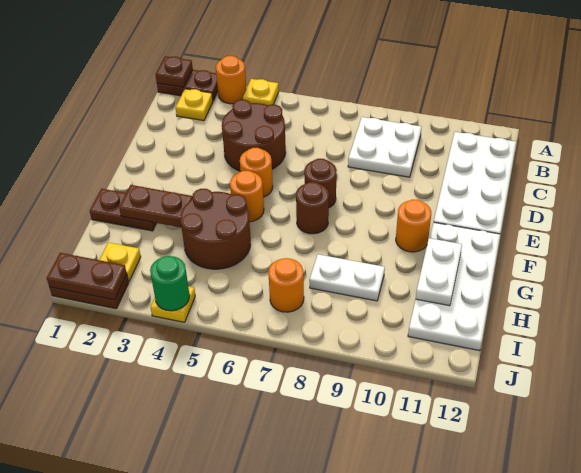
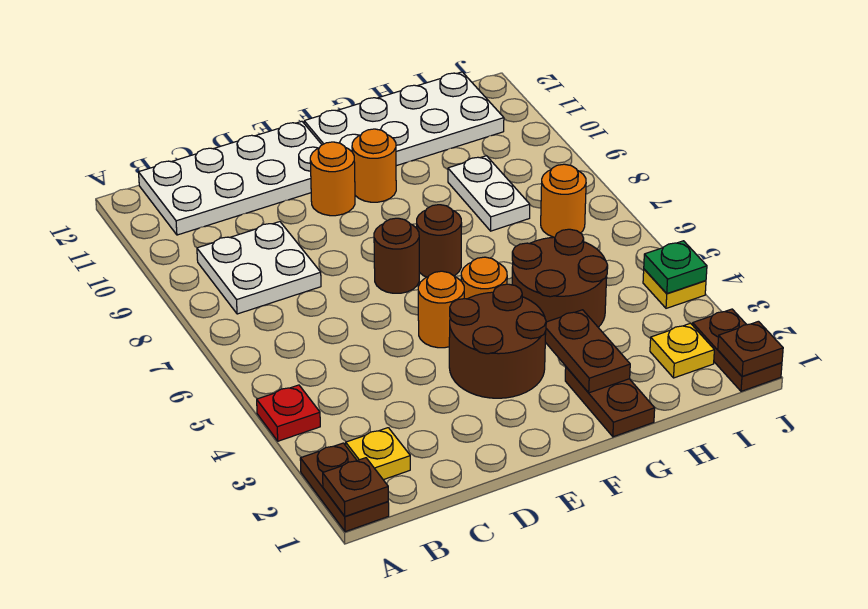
orange 1x1 round brick [216,56,246,104] -> orange 1x1 round brick moved to [310,142,355,216]
yellow 1x1 plate [243,79,279,105] -> red 1x1 plate [257,385,320,441]
brown 2x2 round brick [222,100,286,171] -> brown 2x2 round brick moved to [449,284,546,398]
white 1x2 plate [416,238,462,306] -> none
brown 1x2 plate [47,253,127,300] -> brown 1x1 plate [718,321,783,377]
green 1x1 round brick [150,256,190,311] -> green 1x1 plate [644,241,707,294]

